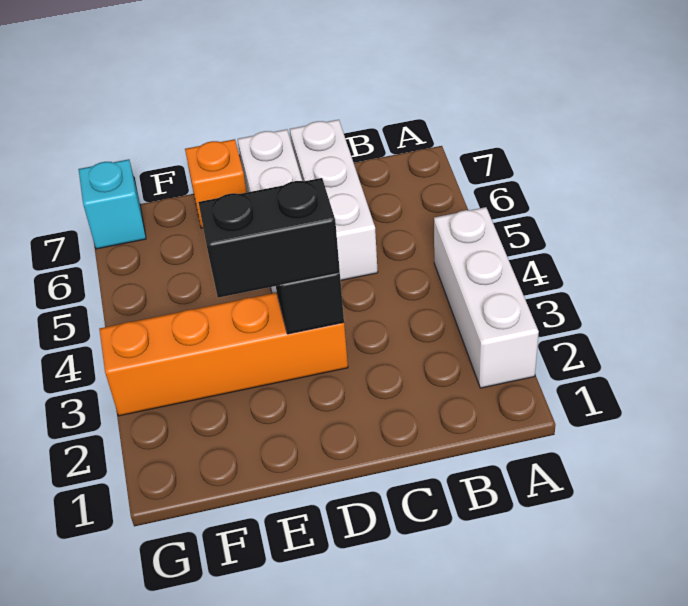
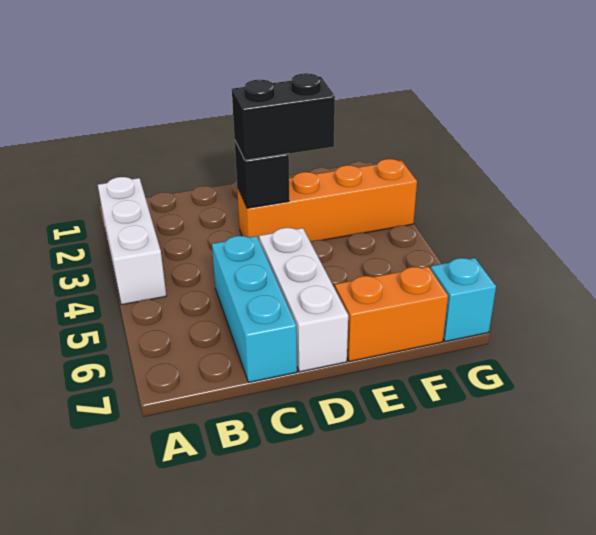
white 1x3 brick [290,120,378,280] -> cyan 1x3 brick [212,236,297,382]
orange 1x1 brick [185,139,246,228] -> orange 1x2 brick [335,267,448,362]

